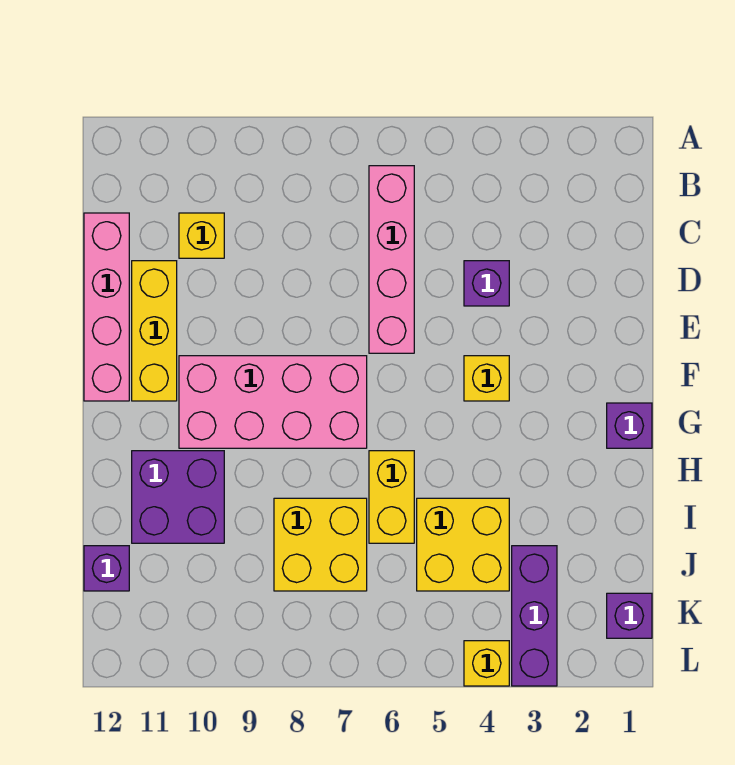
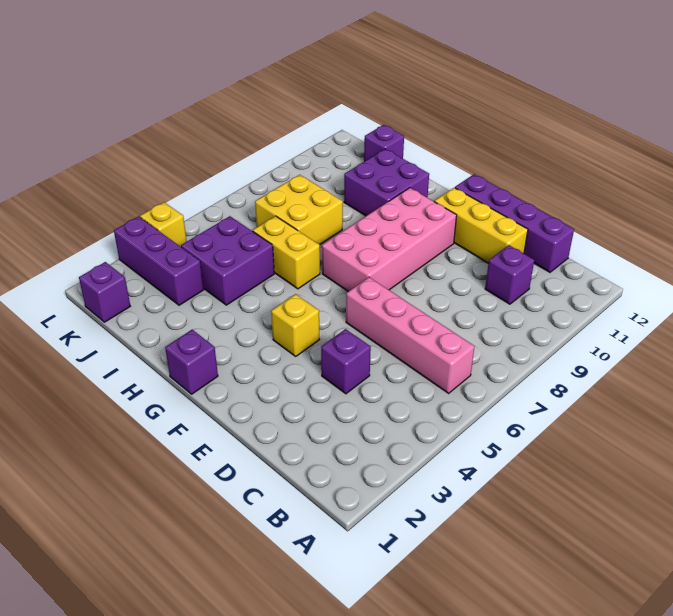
yellow 1x1 brick [179,213,224,258] -> purple 1x1 brick [485,245,534,304]
pink 1x4 brick [84,213,129,401] -> purple 1x4 brick [455,174,574,272]
yellow 2x2 brick [417,498,509,591] -> purple 2x2 brick [181,216,274,305]

